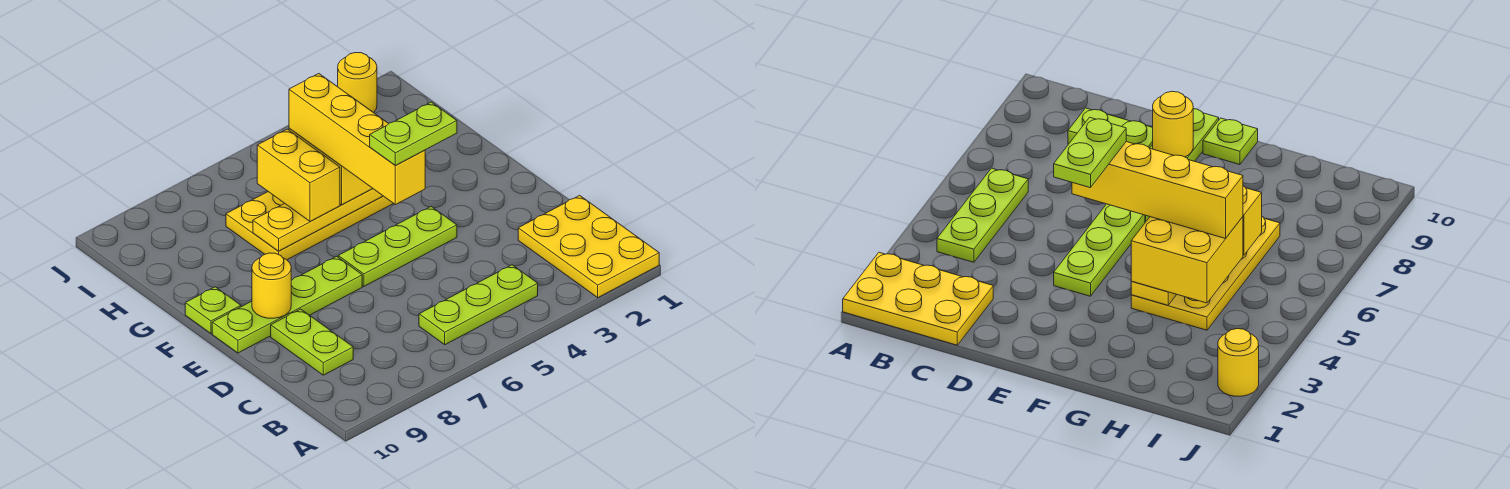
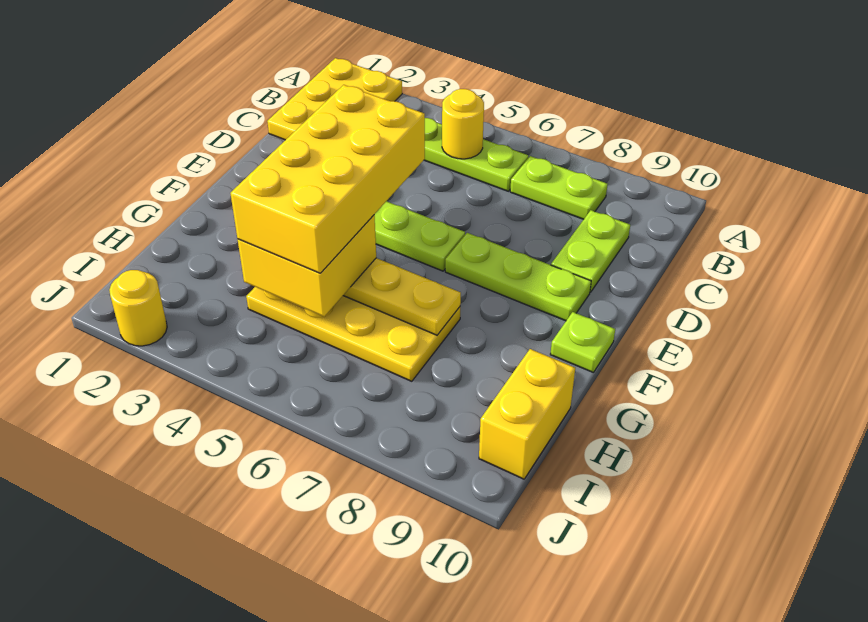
lime 1x2 plate [370,102,457,166] -> lime 1x2 plate moved to [510,156,608,219]
yellow 1x4 brick [289,74,425,205] -> yellow 2x4 brick [230,85,425,273]
lime 1x4 plate [212,256,362,353] -> lime 1x3 plate [445,233,591,321]
yellow 1x1 round brick [252,253,291,318] -> yellow 1x1 round brick moved to [442,89,484,159]
yellow 1x2 brick [257,129,340,222] -> yellow 1x2 brick moved to [479,349,575,479]

